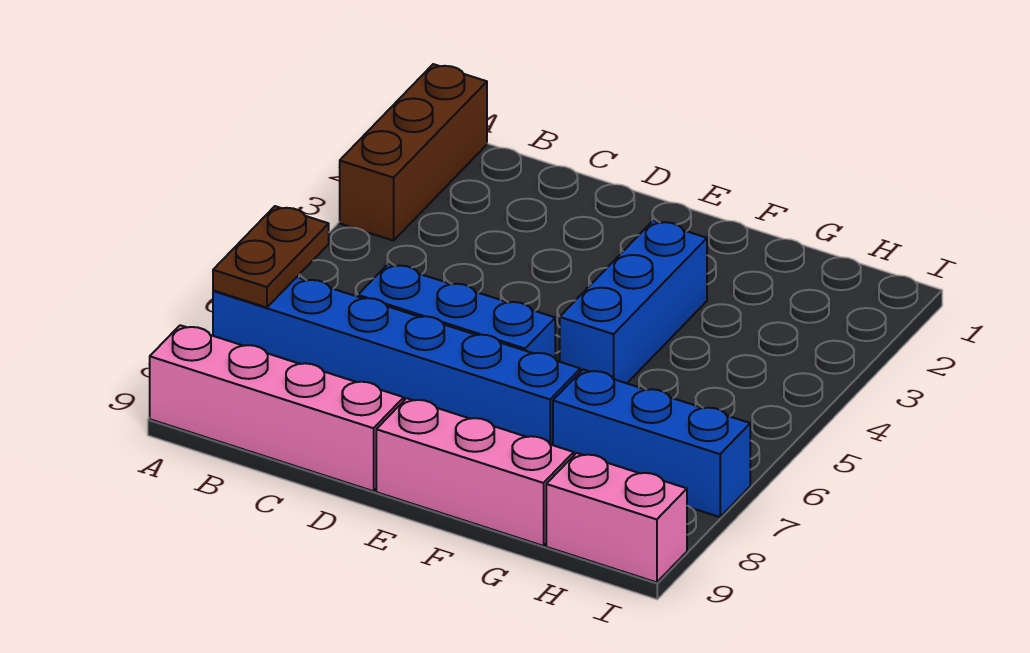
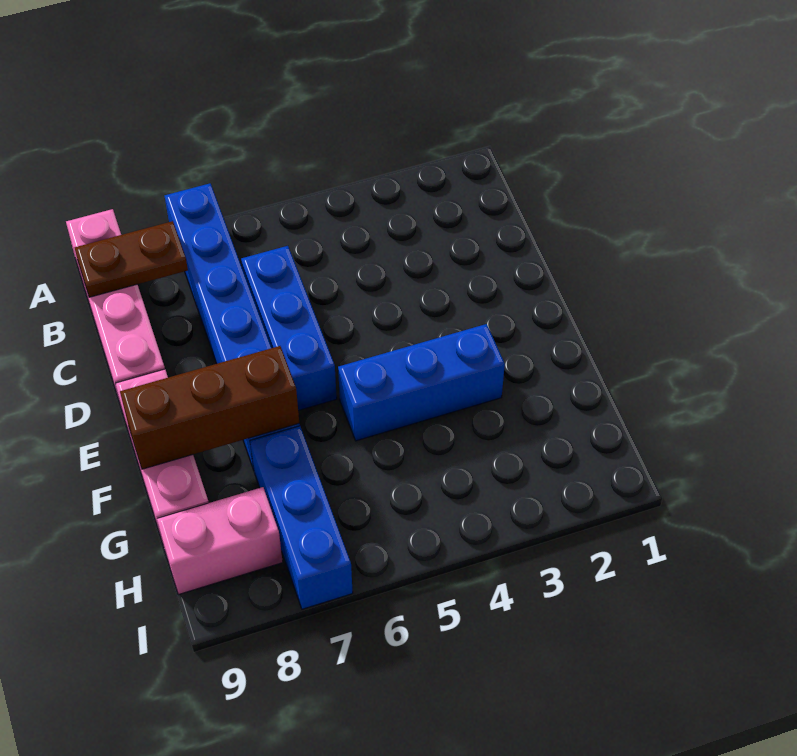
brown 1x3 brick [340,64,487,241] -> brown 1x3 brick moved to [120,346,299,469]
brown 1x2 plate [213,206,329,308] -> brown 1x2 plate moved to [75,221,188,297]
pink 1x2 brick [546,453,687,582] -> pink 1x2 brick turned to [157,487,283,595]

